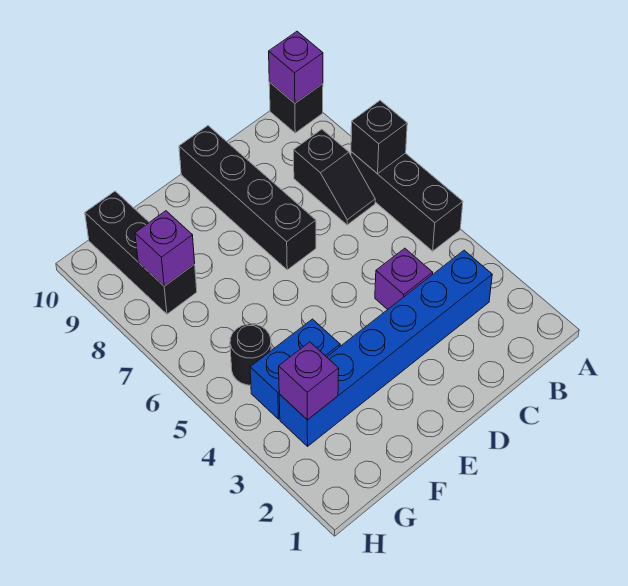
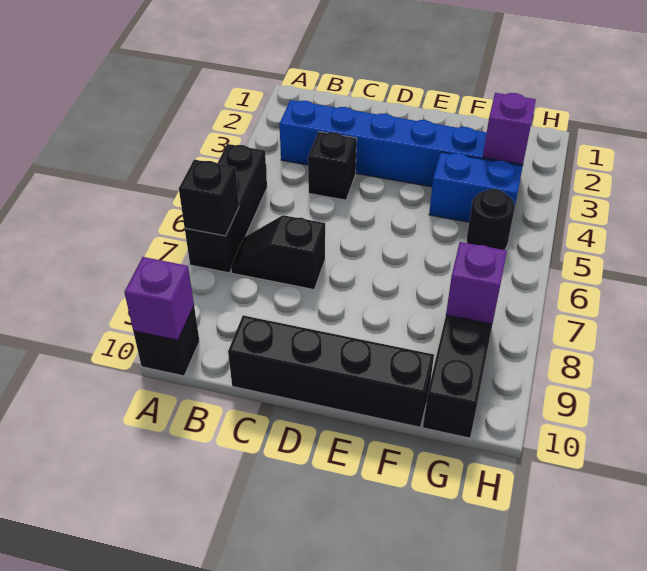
black 1x2 slope [294,129,375,225] -> black 1x2 slope turned to [231,215,325,289]
purple 1x1 brick [375,248,433,310] -> black 1x1 brick [308,132,357,200]
black 1x4 brick [179,126,316,270] -> black 1x4 brick turned to [228,315,434,427]

